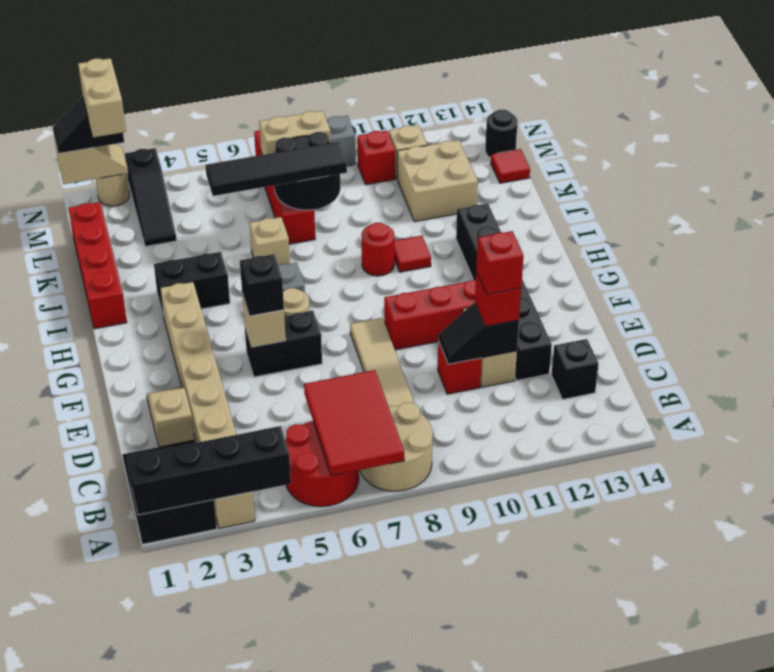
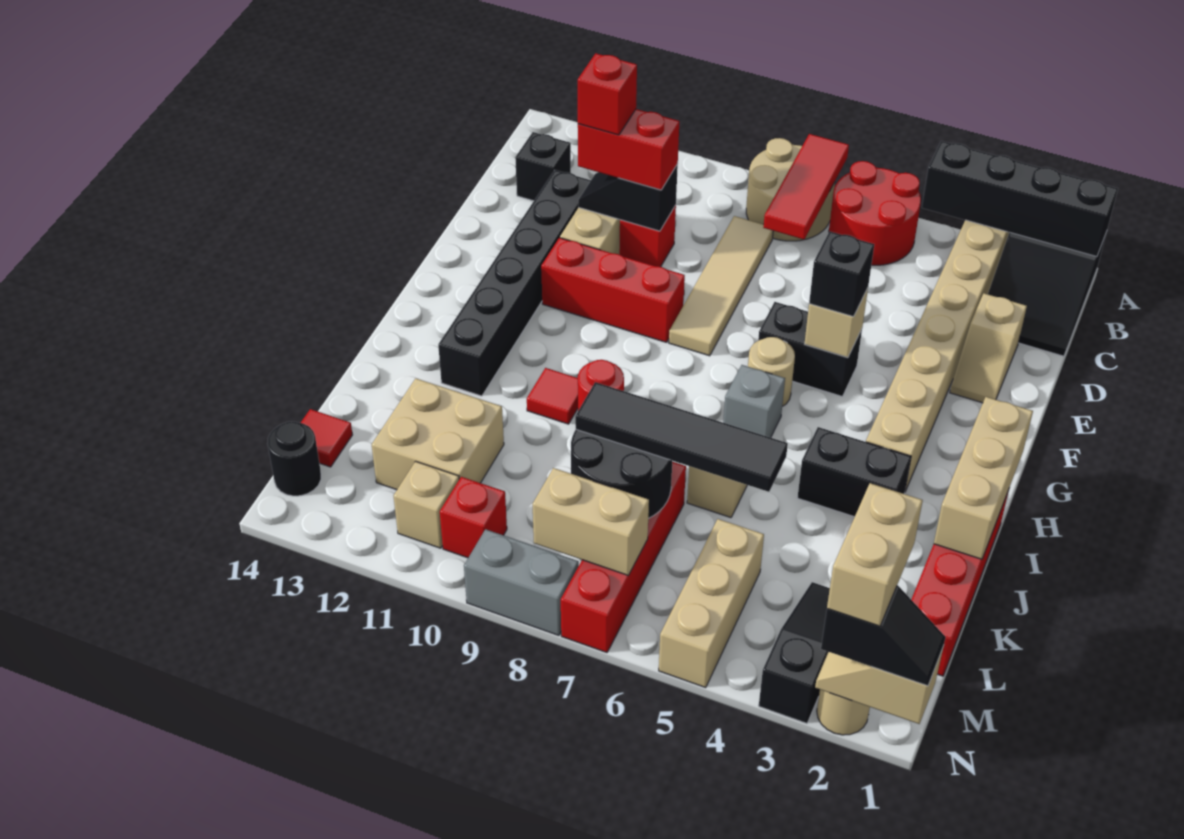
red 2x3 tile [304,370,404,476] -> red 1x3 tile [763,134,849,239]
black 1x2 slope [438,303,519,364] -> black 1x2 slope turned to [578,164,678,231]
red 1x1 brick [475,271,521,326] -> red 1x2 brick [578,109,679,190]
none -> tan 1x3 brick [934,397,1033,559]
none -> tan 1x3 brick [659,519,764,688]

